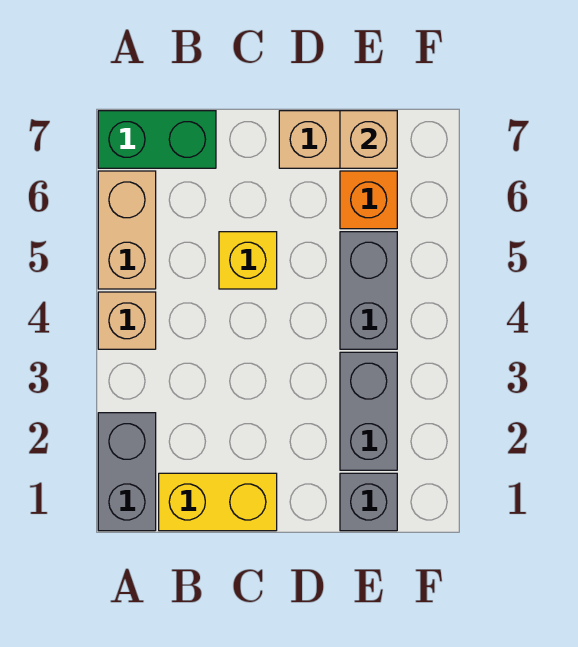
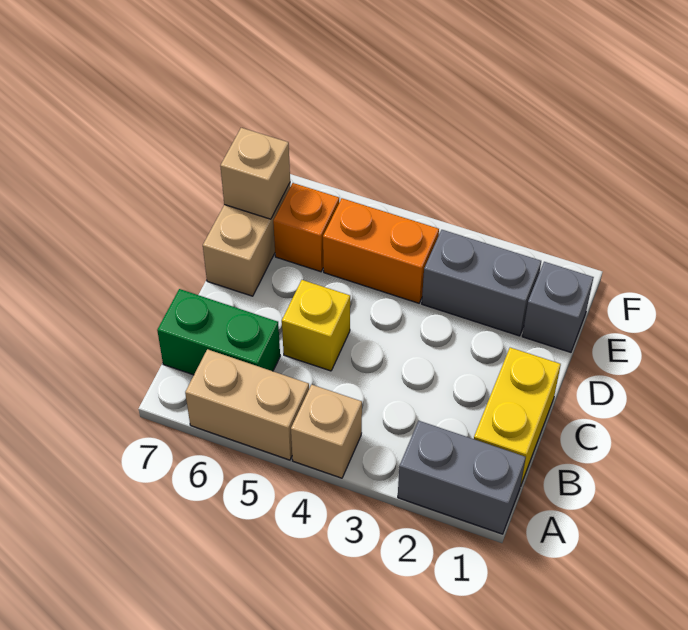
green 1x2 brick [98,111,216,168] -> green 1x2 brick turned to [157,289,280,375]
grey 1x2 brick [340,232,397,349] -> orange 1x2 brick [323,198,439,303]

